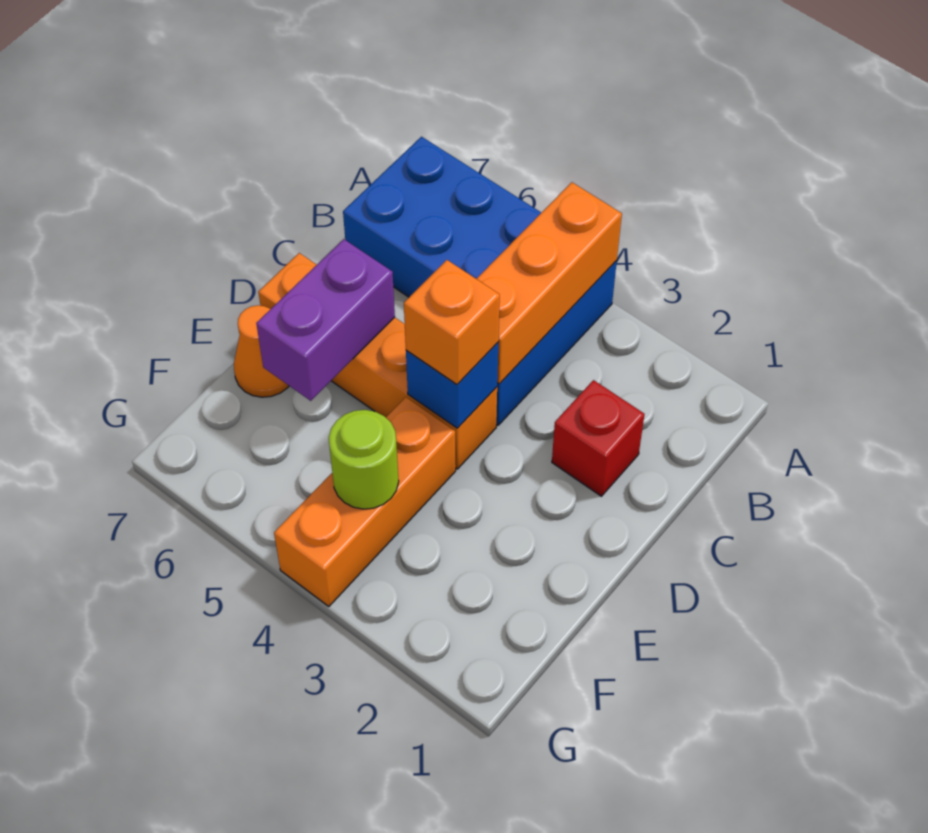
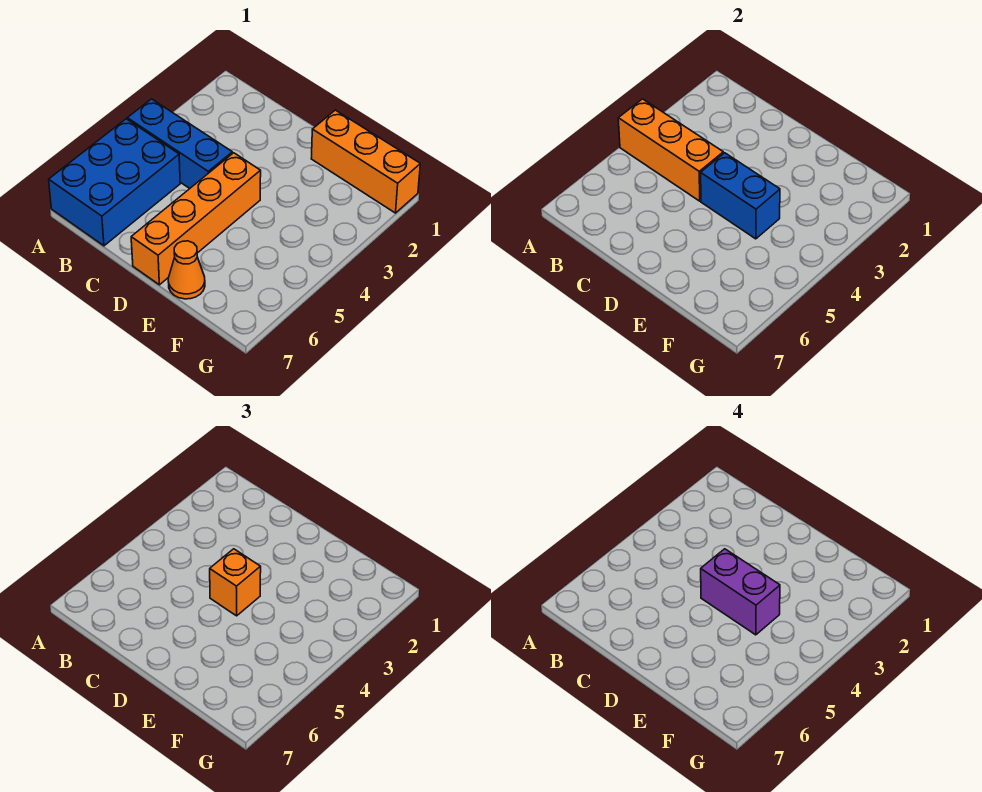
red 1x1 brick [552,380,645,496] -> none
blue 1x1 brick [406,343,498,428] -> blue 1x2 brick [701,153,780,239]
purple 1x2 brick [256,239,395,401] -> purple 1x2 brick moved to [701,549,780,635]
orange 1x3 brick [274,397,456,607] -> orange 1x3 brick moved to [311,110,420,213]
lime 1x1 round brick [329,410,399,509] -> none

